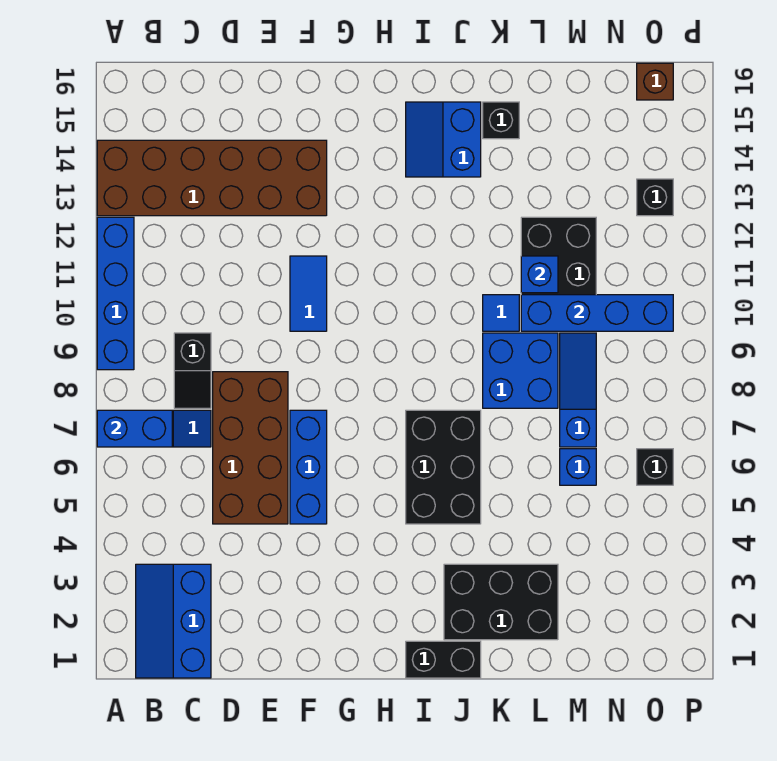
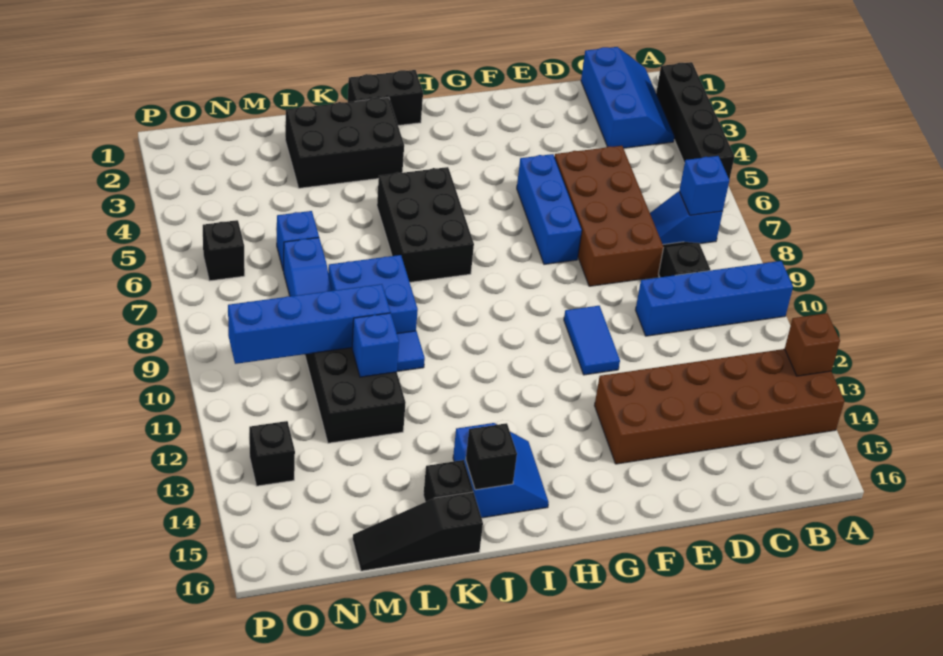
none -> black 1x4 brick [656,62,735,180]
blue 1x2 brick [97,410,172,447] -> blue 1x1 brick [679,156,729,215]
blue 1x4 brick [97,217,134,370] -> blue 1x4 brick turned to [636,261,793,336]
none -> black 1x1 brick [466,423,517,490]
none -> black 1x3 slope [353,492,483,571]
brown 1x1 brick [637,63,673,100] -> brown 1x1 brick moved to [785,313,840,376]

